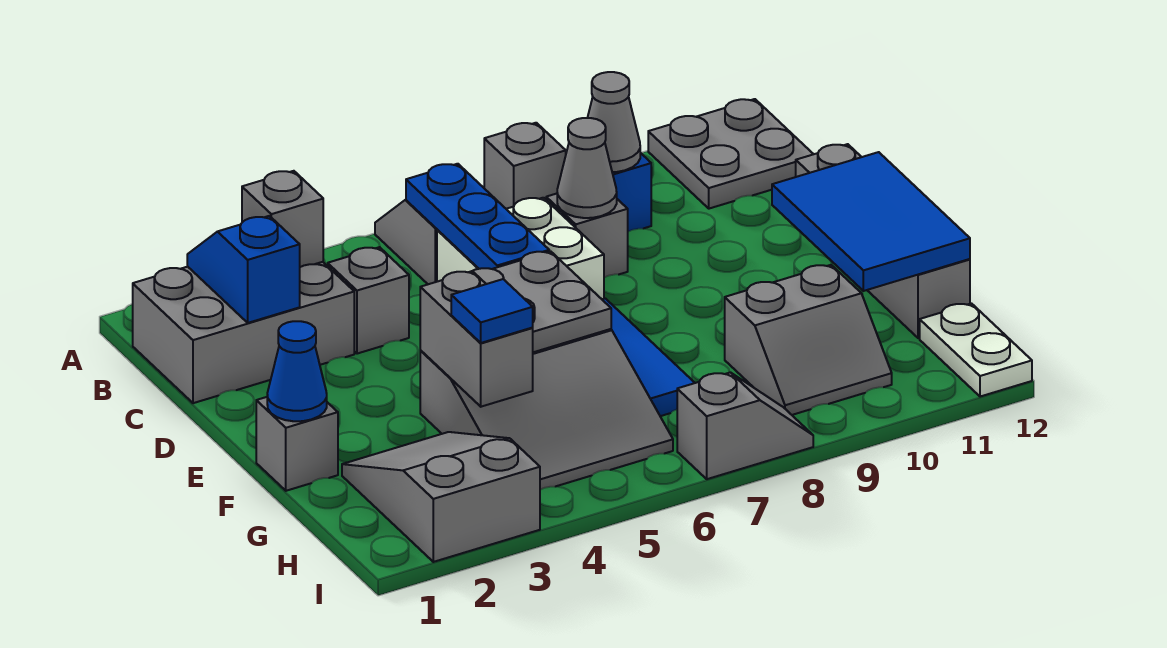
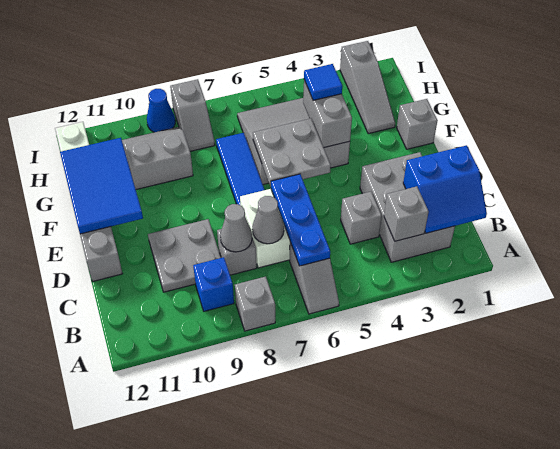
grey 2x2 plate [648,99,813,209] -> grey 2x2 plate moved to [148,219,221,292]
grey 2x3 brick [133,262,354,403] -> grey 2x3 brick turned to [360,152,455,262]
blue 1x2 slope [187,216,300,323] -> blue 2x2 slope [403,145,487,233]
grey 1x1 cone [588,72,640,172] -> grey 1x1 cone moved to [252,196,284,244]
blue 1x1 cone [267,321,327,421] -> blue 1x1 cone moved to [147,89,175,132]
grey 2x3 slope [342,432,540,562] -> grey 1x3 slope [340,41,395,134]
grey 1x2 slope [677,372,813,479] -> grey 1x2 slope turned to [170,79,215,151]

